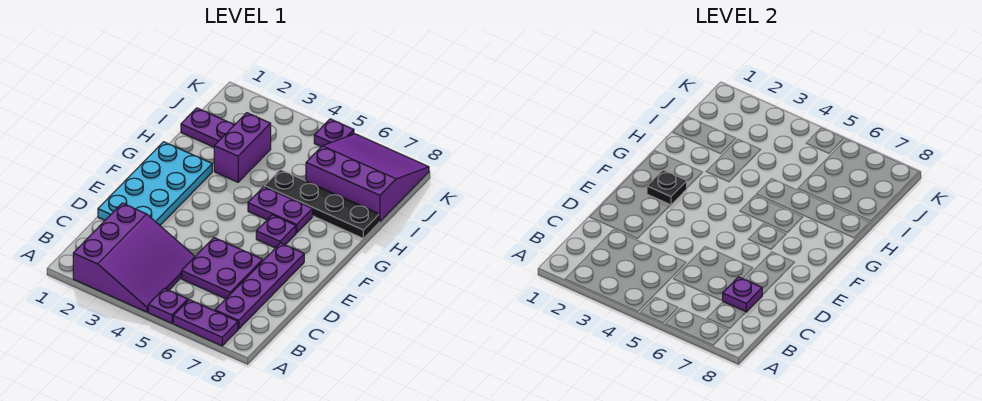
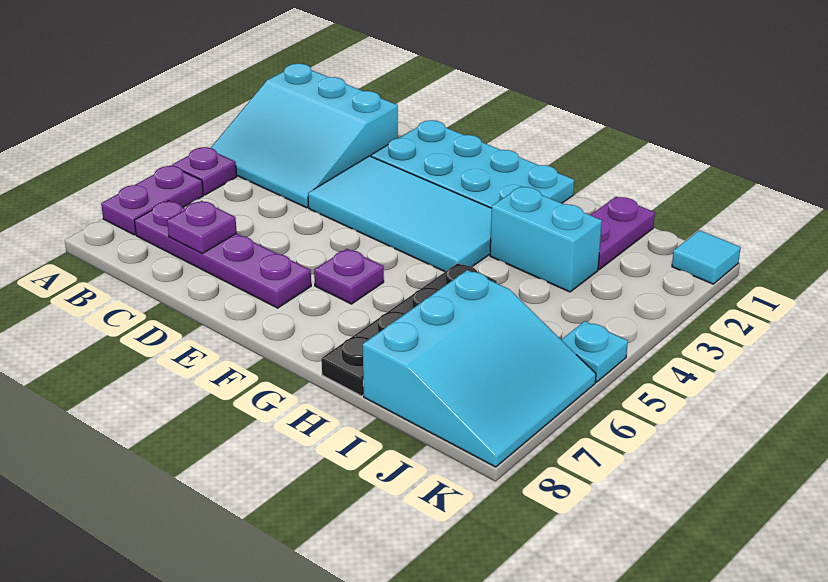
purple 3x3 slope [73,203,195,312] -> cyan 3x3 slope [211,64,398,208]
purple 2x2 plate [182,238,263,299] -> none
none -> cyan 2x4 tile [308,156,492,272]
black 1x1 plate [647,170,687,205] -> none
purple 1x2 plate [248,187,313,233] -> none
purple 1x2 brick [214,113,271,182] -> cyan 1x2 brick [490,186,602,292]
purple 3x3 slope [306,134,429,221] -> cyan 3x3 slope [363,270,596,467]
none -> cyan 1x1 tile [672,230,741,284]
purple 1x1 plate [314,119,354,147] -> cyan 1x1 plate [561,321,628,382]

